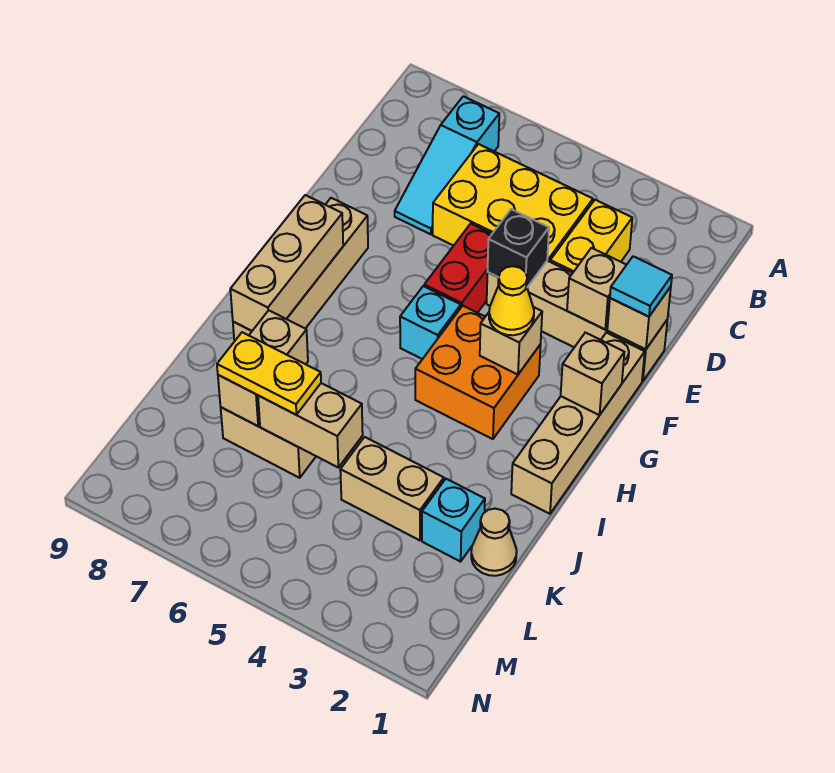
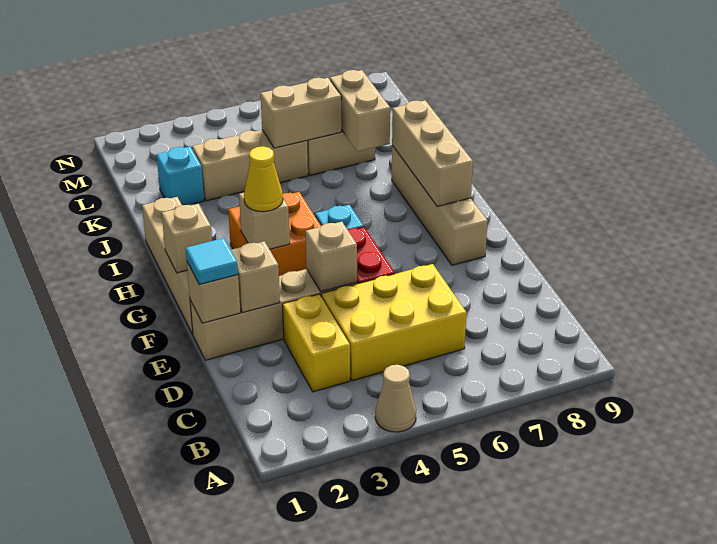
cyan 1x3 slope [395,96,499,234] -> none
black 1x1 brick [487,209,549,287] -> tan 1x1 brick [306,222,357,292]
tan 1x1 cone [471,509,517,576] -> tan 1x1 cone moved to [375,365,416,432]
tan 1x2 brick [340,437,444,540] -> tan 1x3 brick [192,130,308,201]
yellow 1x2 plate [217,332,321,415] -> none

